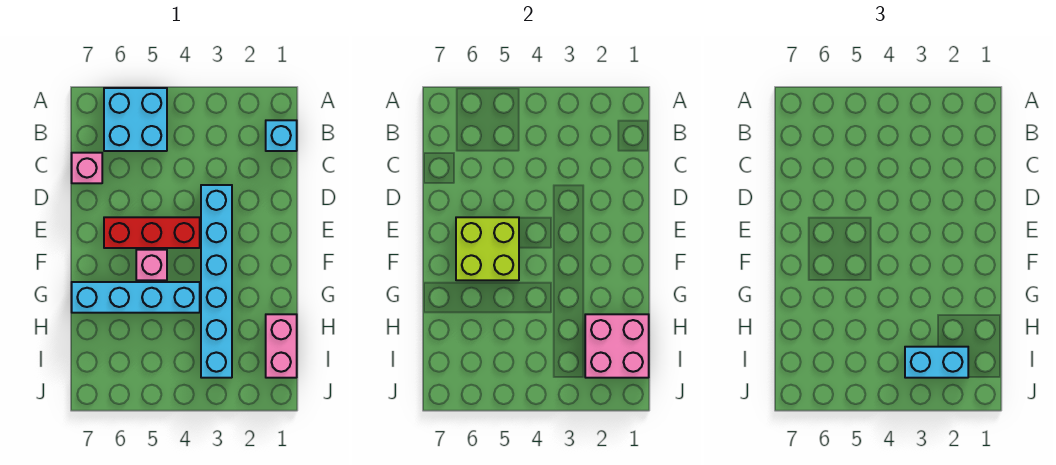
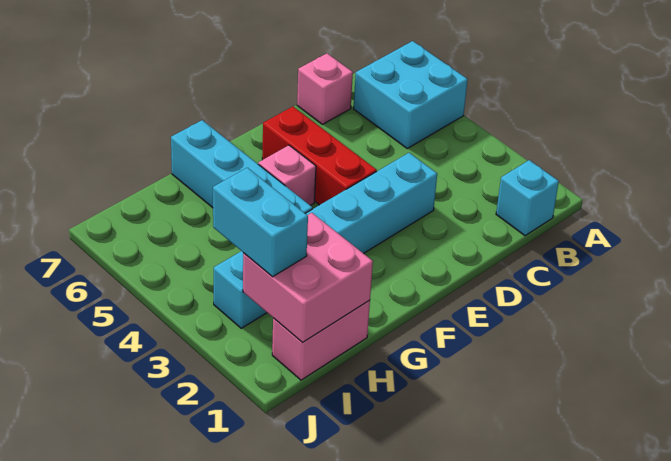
lime 2x2 brick [456,217,519,280] -> none

